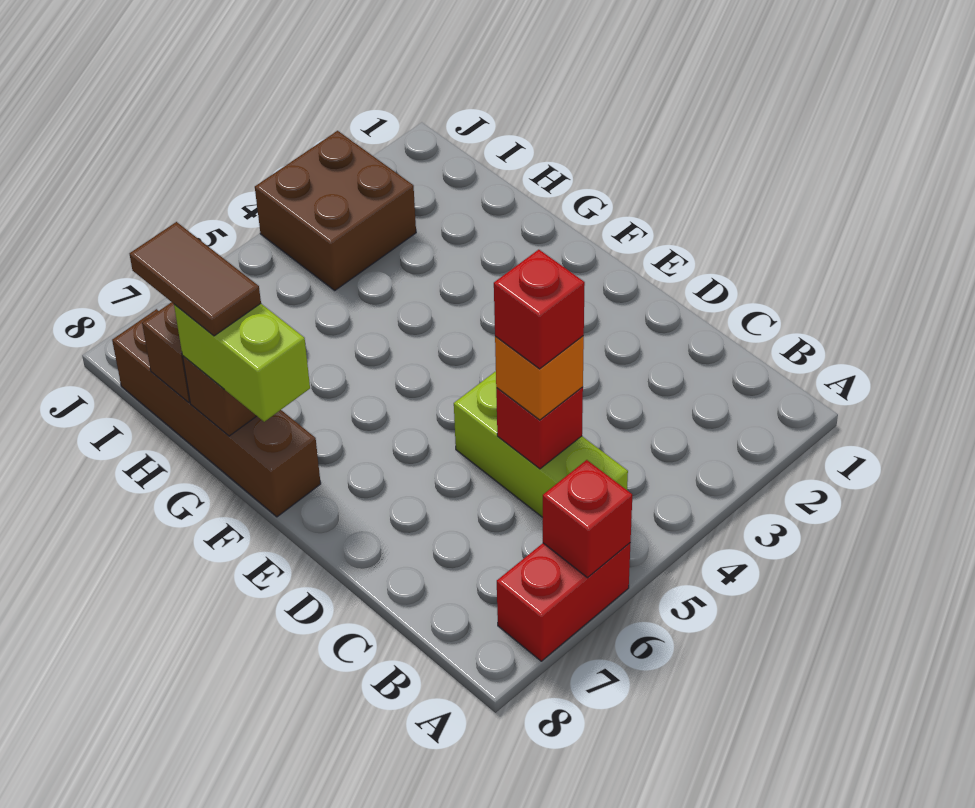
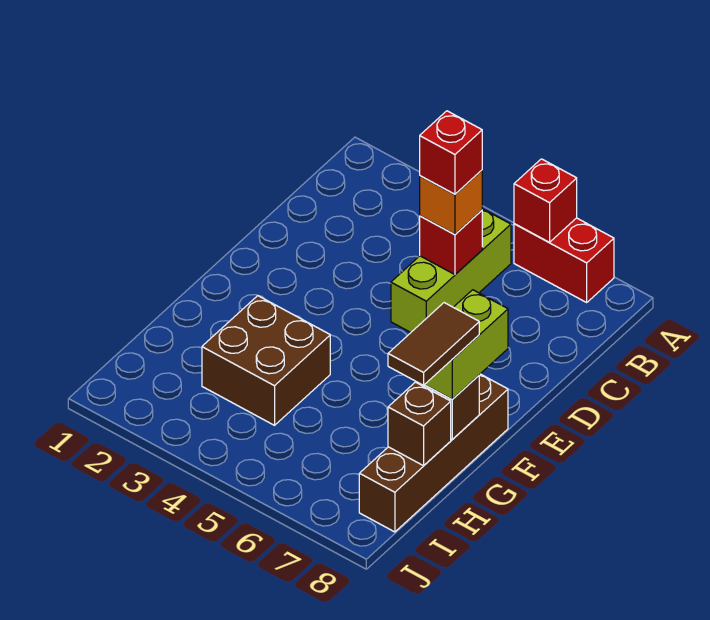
brown 2x2 brick [255,131,416,290] -> brown 2x2 brick moved to [202,296,330,425]

